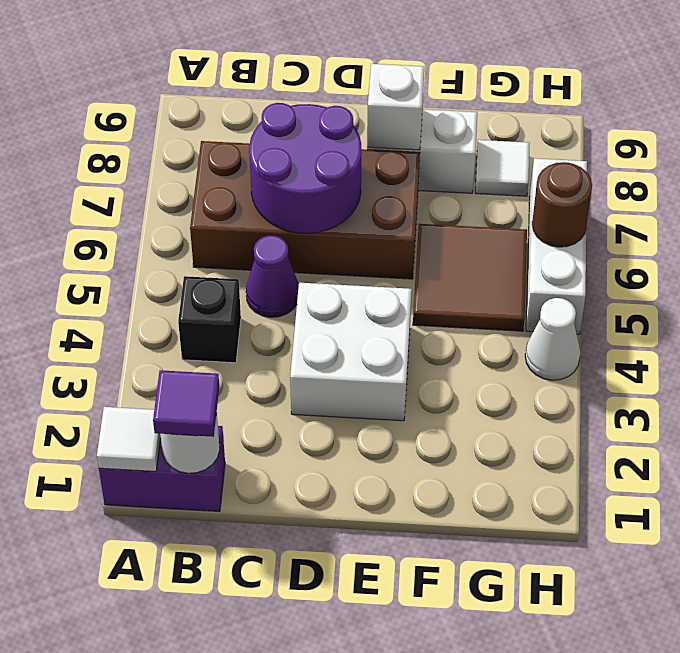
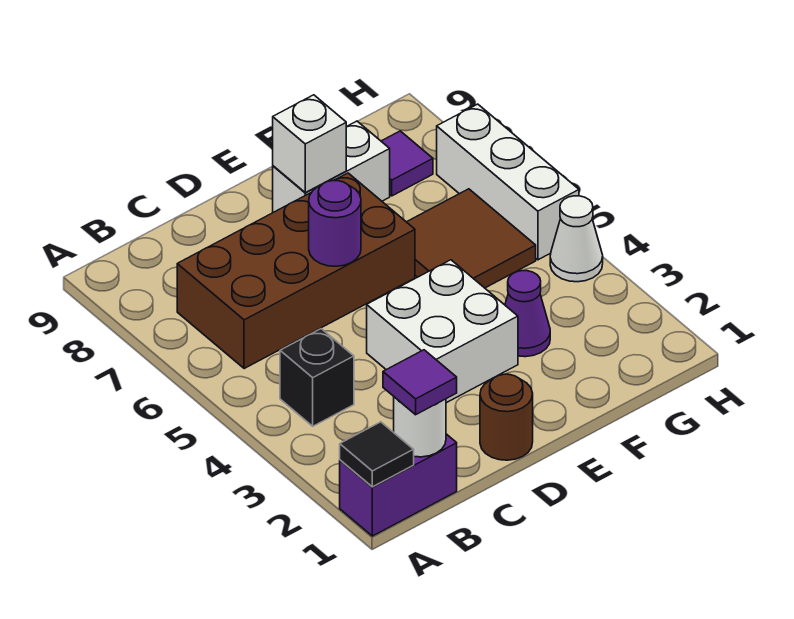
white 1x1 tile [97,407,161,472] -> black 1x1 tile [340,422,414,487]
purple 1x1 cone [246,235,299,317] -> purple 1x1 cone moved to [505,271,550,357]
purple 2x2 round brick [249,103,362,233] -> purple 1x1 round brick [309,181,361,266]
white 1x1 tile [475,140,530,196] -> purple 1x1 tile [381,131,433,196]
brown 1x1 round brick [532,162,592,247] -> brown 1x1 round brick moved to [480,374,533,460]

